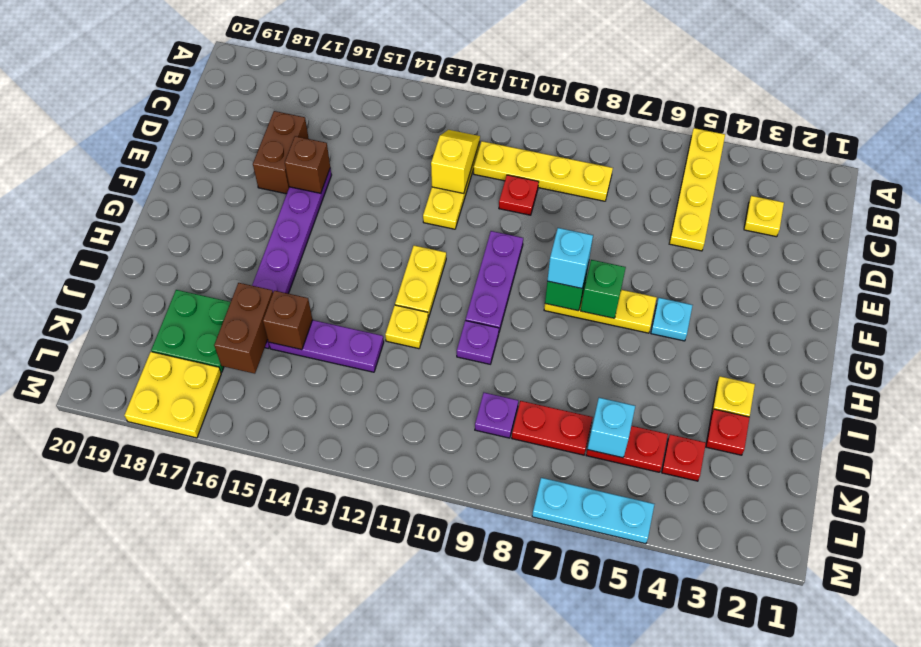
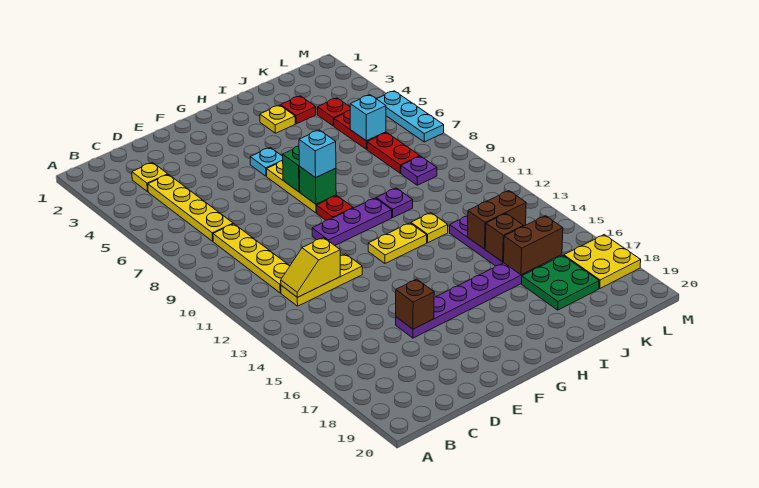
yellow 1x4 plate [669,128,725,251] -> yellow 1x4 plate turned to [148,175,233,241]
red 1x1 plate [499,175,538,215] -> red 1x1 plate moved to [317,196,353,220]
brown 1x2 brick [253,111,309,194] -> brown 1x2 brick moved to [467,191,526,249]

